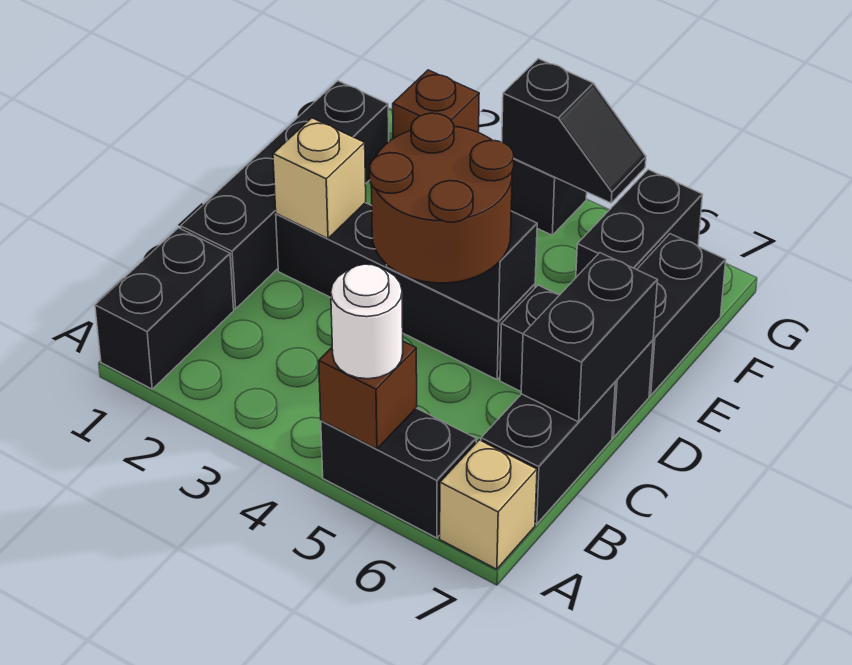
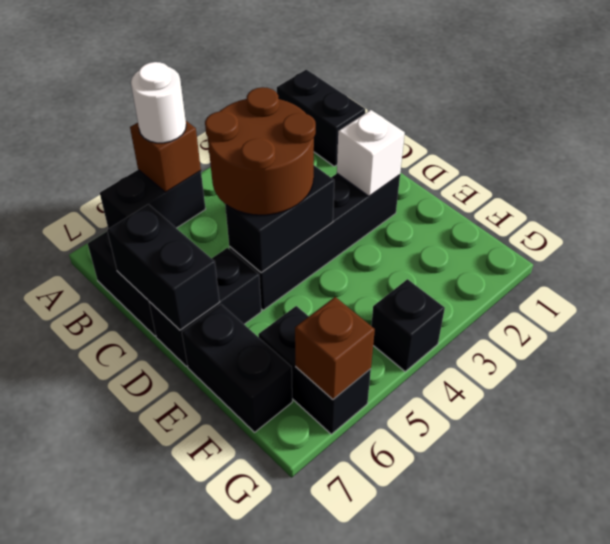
tan 1x1 brick [440,440,537,569] -> none
black 1x4 brick [181,81,389,309] -> none
tan 1x1 brick [273,118,366,239] -> white 1x1 brick [337,110,405,196]
brown 1x1 brick [393,70,479,138] -> brown 1x1 brick moved to [295,297,375,399]
black 1x2 slope [502,59,646,203] -> none

